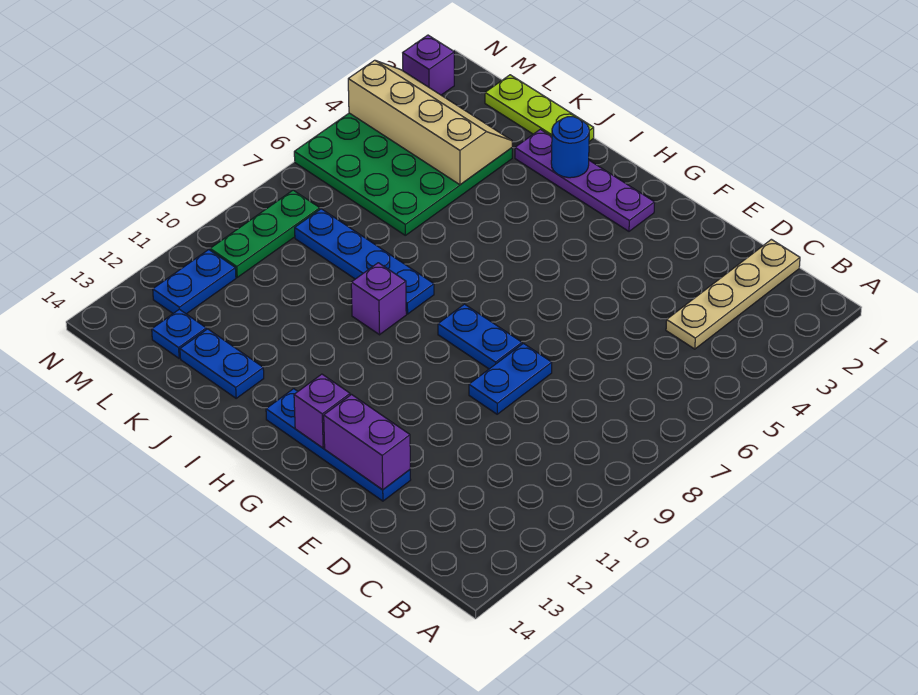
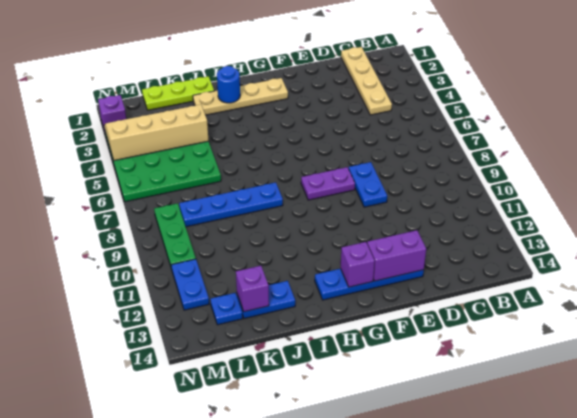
blue 1x2 plate [438,304,522,369] -> purple 1x2 plate [301,167,355,200]
purple 1x4 plate [515,129,655,231] -> tan 1x4 plate [193,78,288,115]
purple 1x1 brick [351,263,406,335] -> purple 1x1 brick moved to [236,266,269,312]

